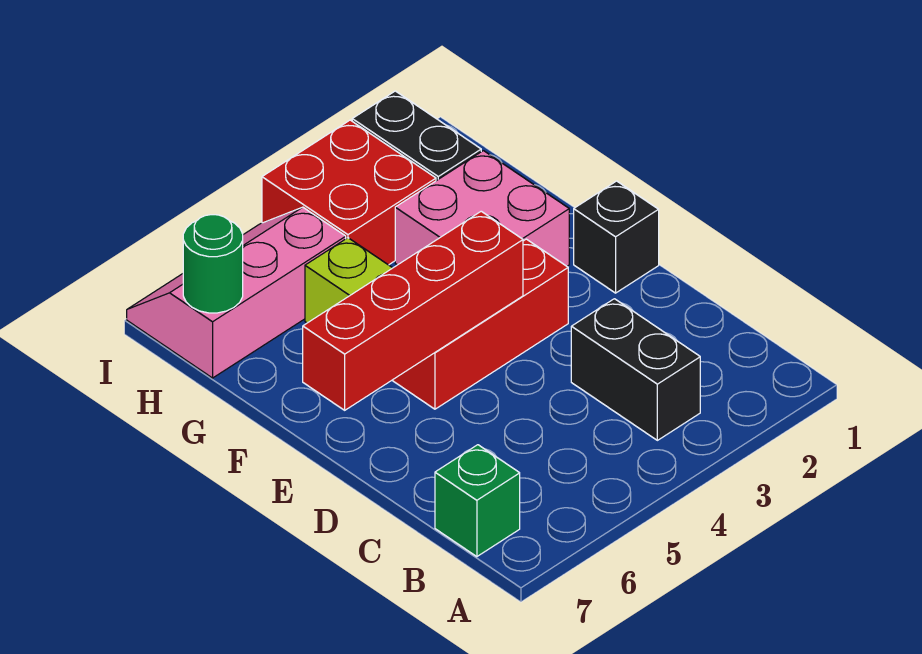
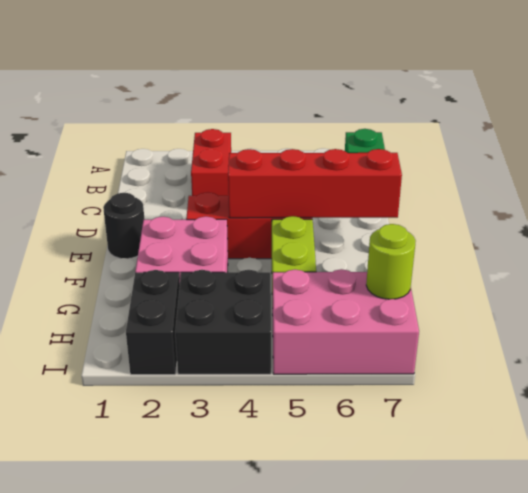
black 1x2 brick [571,299,700,440] -> red 1x2 brick [191,129,231,196]
black 1x1 brick [574,181,659,293] -> black 1x1 round brick [103,193,145,259]
red 2x2 brick [262,120,436,265] -> black 2x2 brick [175,270,271,374]
pink 2x3 slope [127,207,346,378] -> pink 2x3 brick [272,269,419,374]
green 1x1 round brick [183,215,243,313] -> lime 1x1 round brick [366,224,416,299]

